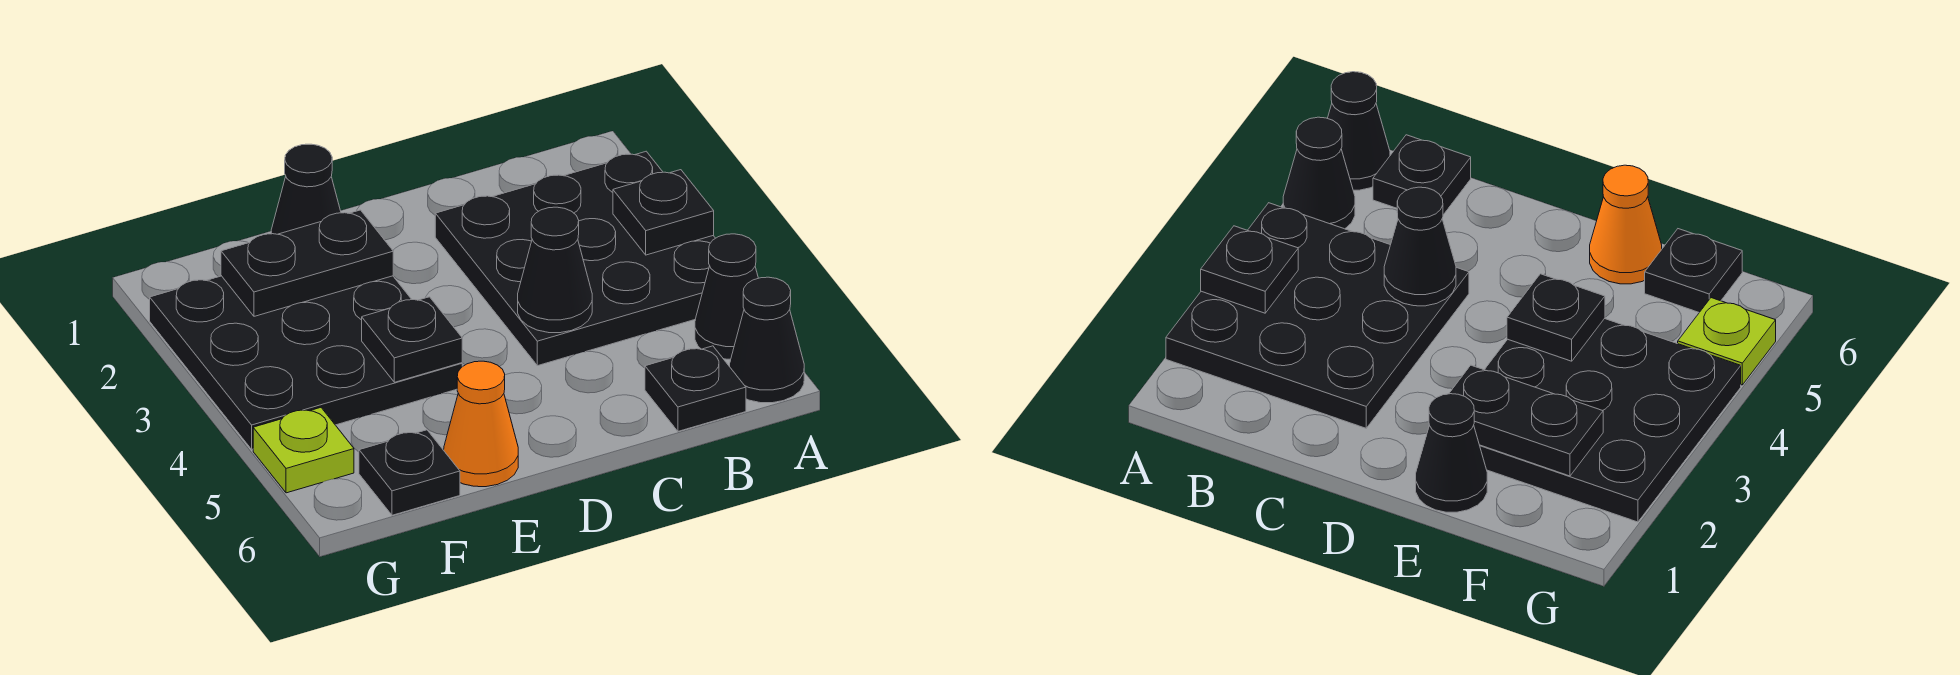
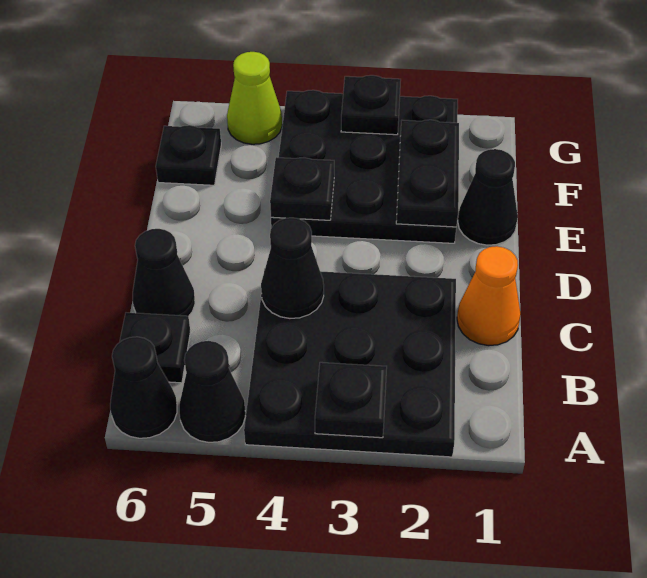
none -> black 1x1 cone [133,229,195,316]
orange 1x1 cone [444,361,518,487] -> orange 1x1 cone moved to [457,246,521,346]
none -> black 1x1 plate [341,75,401,135]
lime 1x1 plate [253,408,354,493] -> lime 1x1 cone [227,52,282,144]

